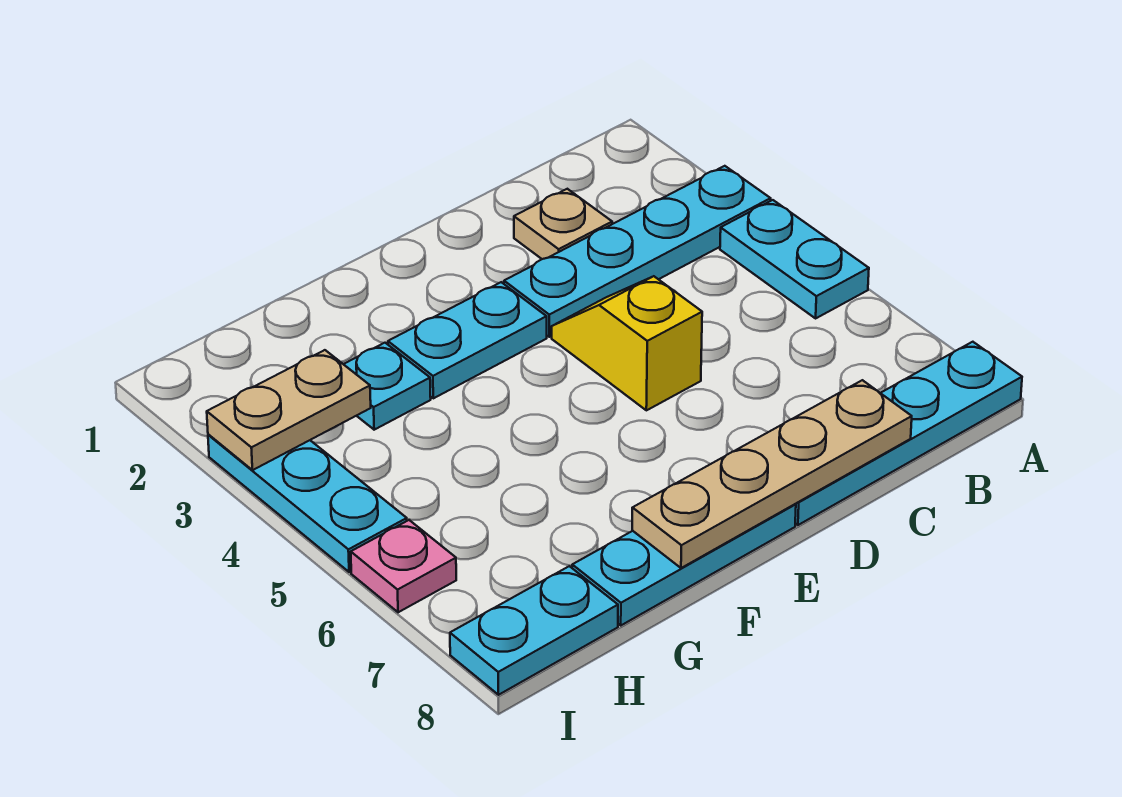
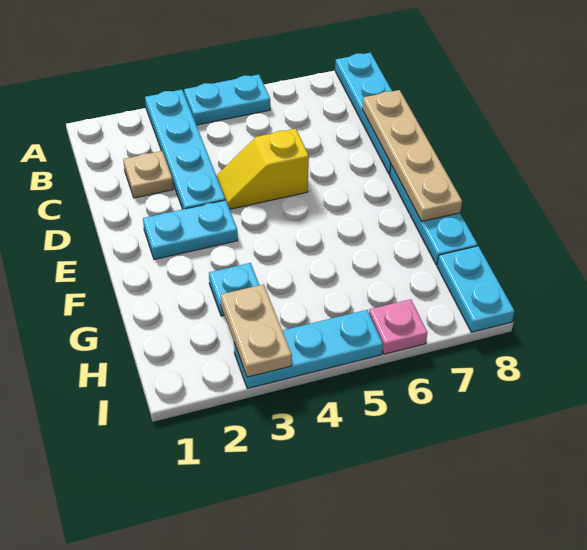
cyan 1x2 plate [388,282,547,398] -> cyan 1x2 plate turned to [143,200,238,259]

